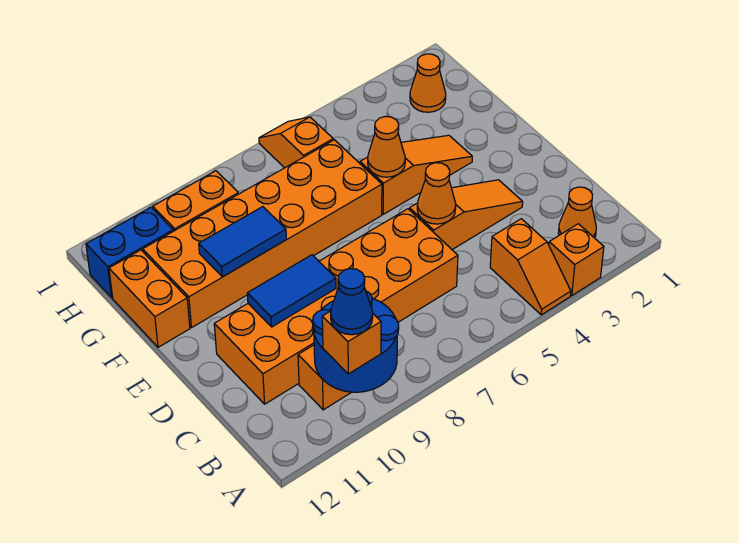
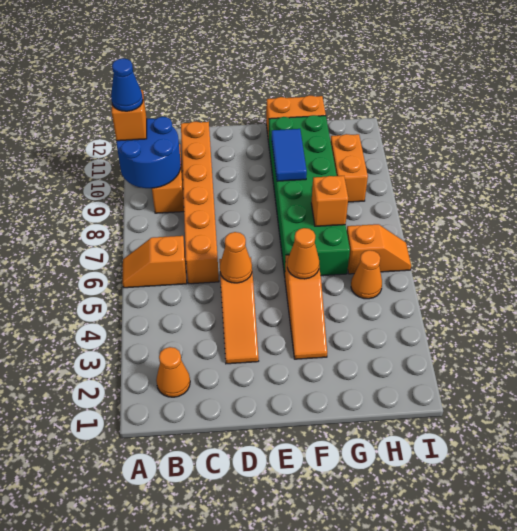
orange 1x1 brick [549,224,604,295] -> orange 1x1 brick moved to [311,176,348,226]
orange 1x2 slope [490,219,571,315] -> orange 1x2 slope moved to [123,236,187,288]
orange 2x6 brick [214,209,458,404] -> orange 1x6 brick [181,122,219,284]
blue 1x2 tile [247,255,336,327] -> none
orange 2x6 brick [143,140,382,327] -> green 2x6 brick [269,115,350,276]
orange 1x1 cone [410,54,446,112] -> orange 1x1 cone moved to [351,250,382,299]
blue 1x2 brick [86,207,173,298] -> none

